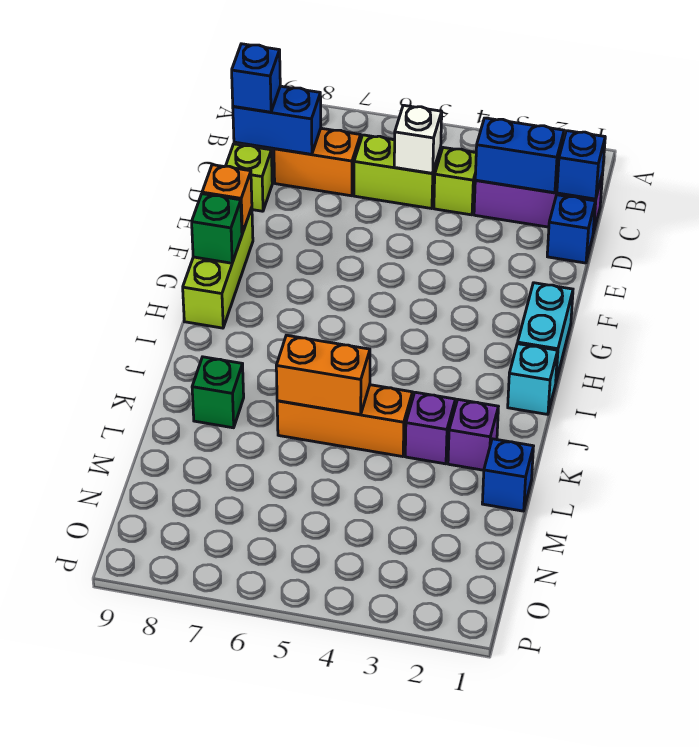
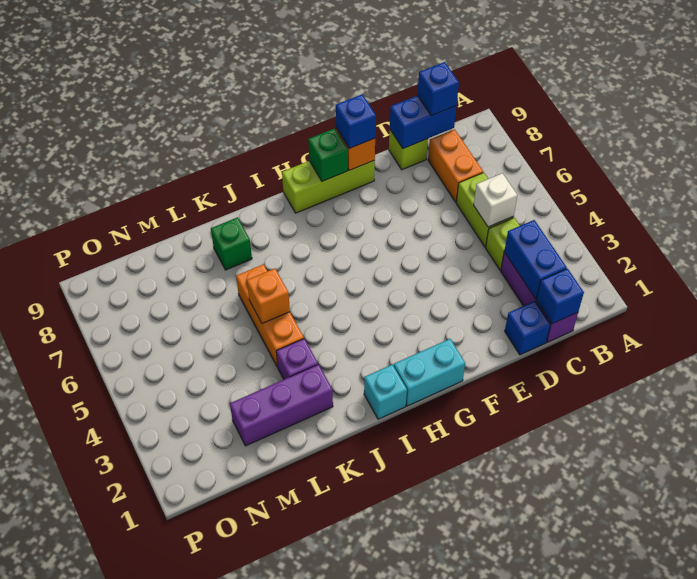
blue 1x2 brick [233,86,321,154] -> blue 1x2 brick turned to [390,96,456,149]
purple 1x1 brick [448,400,498,470] -> purple 1x3 brick [230,364,333,446]
orange 1x2 brick [276,335,370,415] -> orange 1x1 brick [247,268,290,323]
blue 1x1 brick [482,439,533,511] -> blue 1x1 brick moved to [336,94,376,149]

